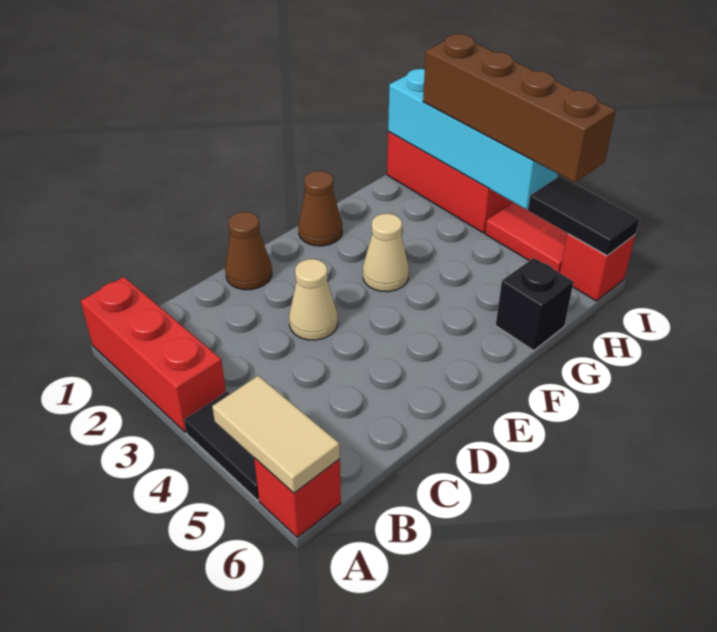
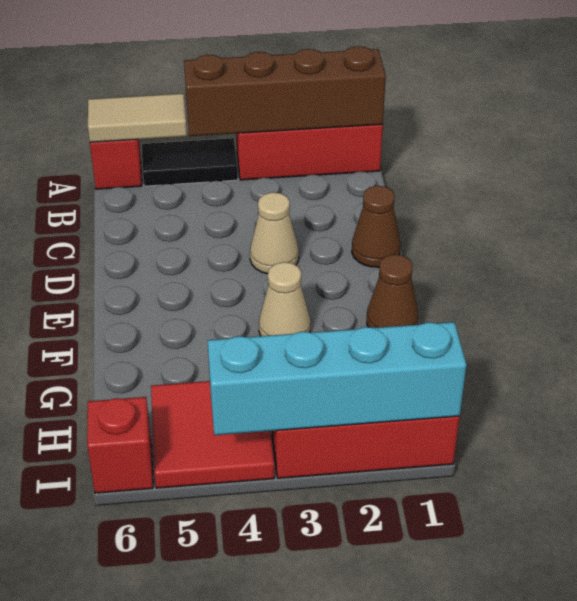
black 1x1 brick [496,258,574,351] -> none
brown 1x4 brick [423,34,616,183] -> brown 1x4 brick moved to [184,46,386,136]
red 1x2 tile [485,202,568,273] -> red 2x2 tile [151,381,274,488]
black 1x2 tile [528,176,639,255] -> none

